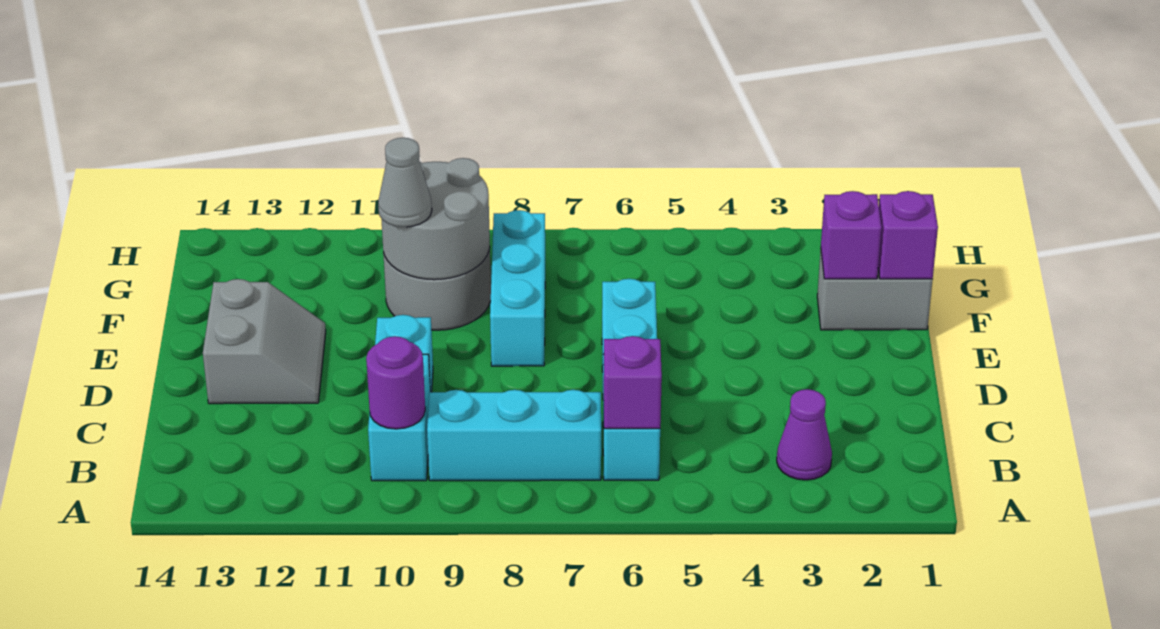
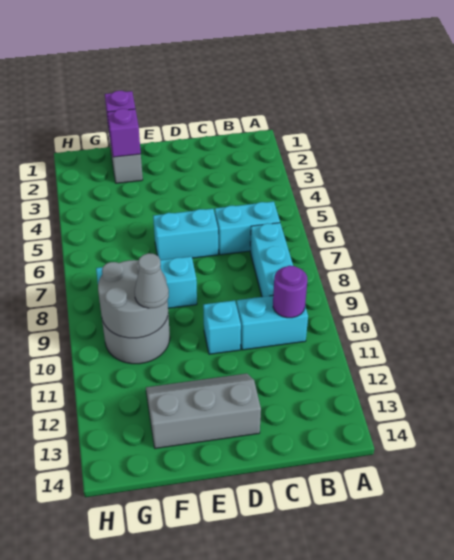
purple 1x1 cone [777,389,832,480] -> none
purple 1x1 brick [604,336,662,429] -> none
grey 2x2 slope [203,279,326,404] -> grey 2x3 slope [146,373,261,448]

